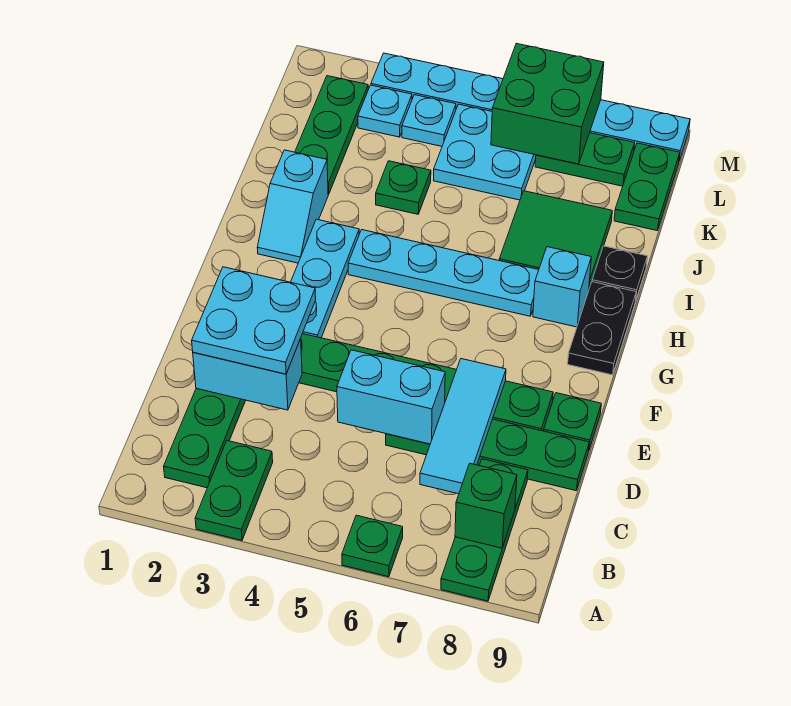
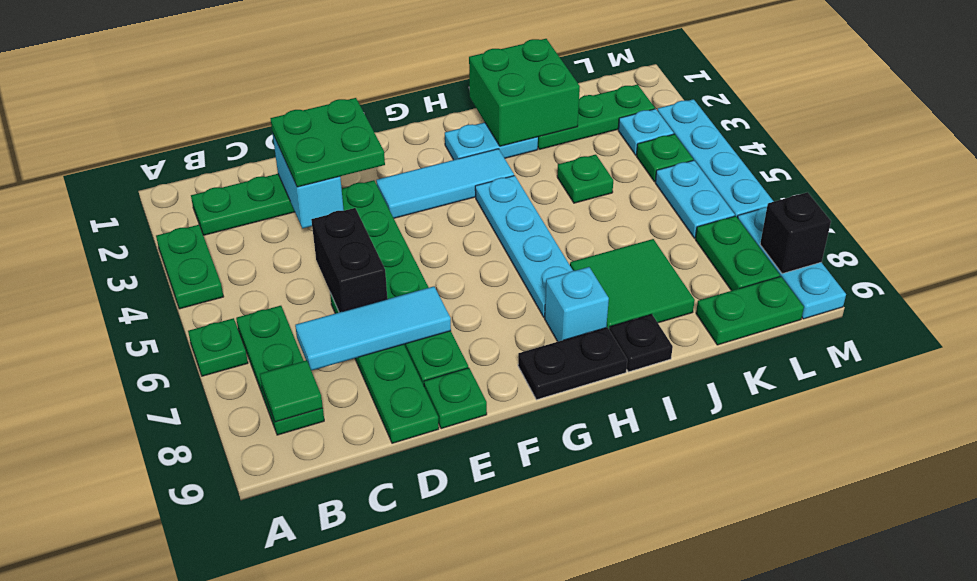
green 1x2 plate [195,441,273,540] -> green 1x2 plate turned to [156,225,224,309]
green 1x3 plate [441,459,528,601] -> green 1x3 plate turned to [236,306,324,435]
green 1x1 brick [455,464,517,548] -> green 1x1 tile [260,360,323,422]
cyan 2x2 plate [192,267,316,374] -> green 2x2 plate [270,98,385,187]
cyan 1x2 brick [337,350,445,444] -> black 1x2 brick [311,208,387,312]
cyan 1x3 plate [291,219,359,338] -> cyan 1x3 tile [376,149,514,218]
cyan 1x2 slope [257,150,328,263] -> cyan 1x2 plate [445,122,538,160]
cyan 2x2 plate [434,104,536,200] -> cyan 1x2 plate [655,160,735,238]
cyan 1x1 plate [402,95,456,146] -> green 1x1 plate [636,134,693,182]
green 2x2 brick [491,43,604,164] -> green 2x2 brick moved to [469,39,580,146]
none -> black 1x1 brick [760,192,831,274]

